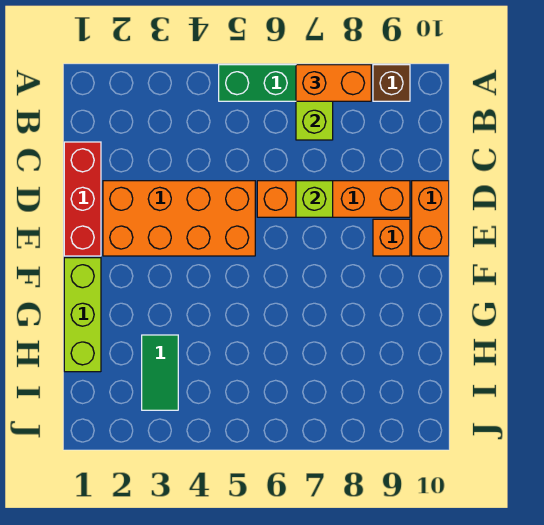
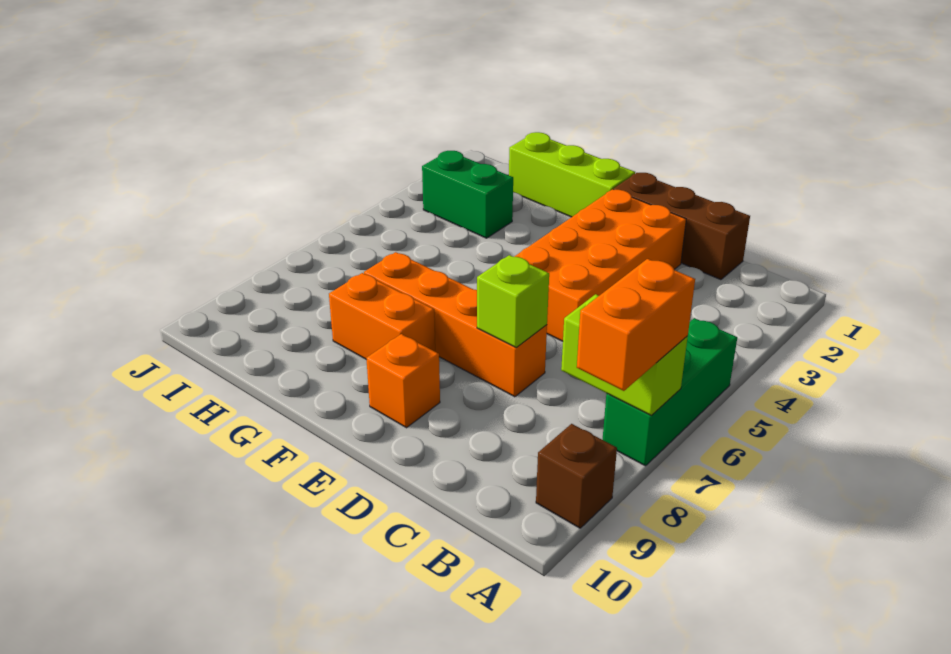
red 1x3 brick [64,142,101,256] -> brown 1x3 brick [613,173,750,280]
orange 1x4 brick [257,181,410,217] -> orange 1x4 brick turned to [364,252,547,397]
orange 1x2 brick [412,181,449,256] -> orange 1x2 brick moved to [329,273,435,359]
green 1x2 tile [142,335,178,410] -> green 1x2 brick [422,151,513,238]

